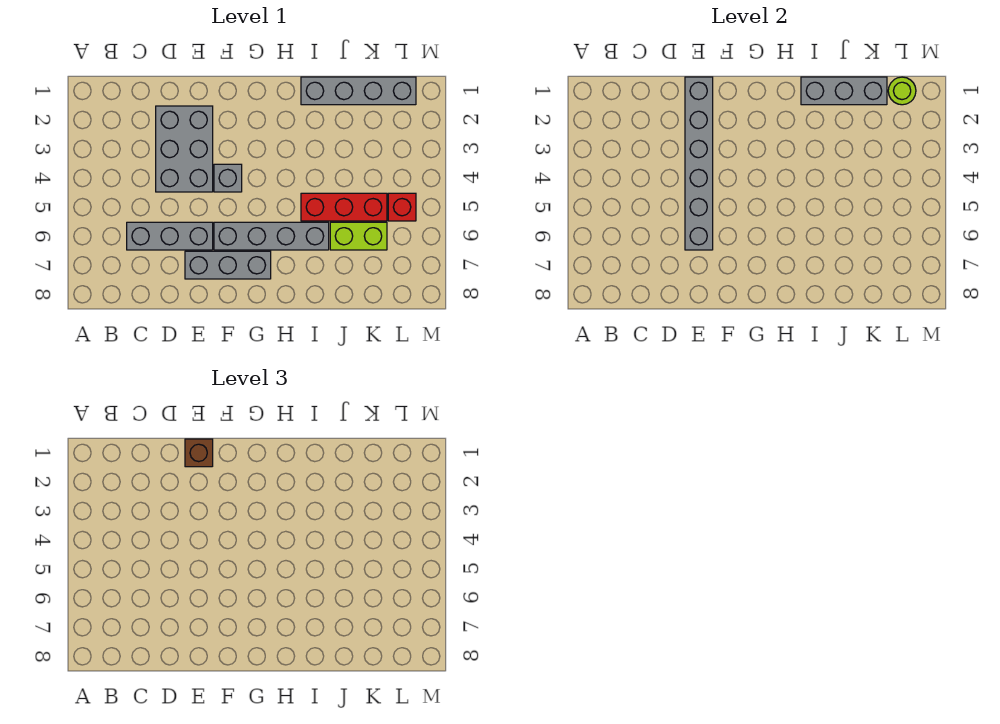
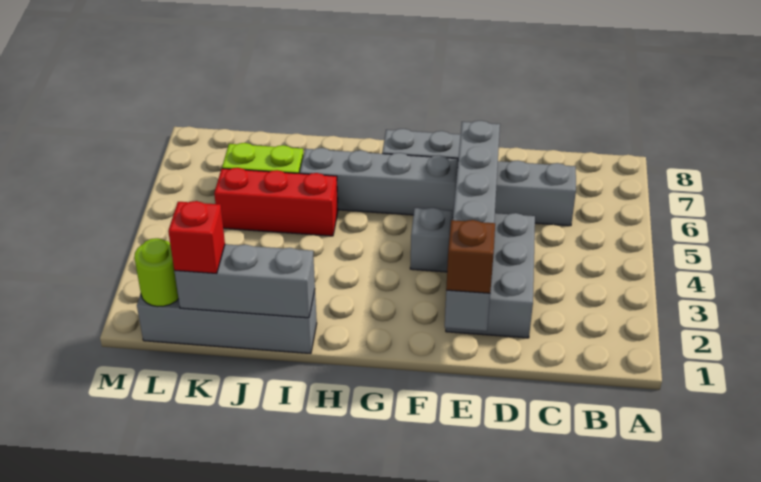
red 1x1 brick [388,193,416,221] -> red 1x1 brick moved to [168,201,225,274]

